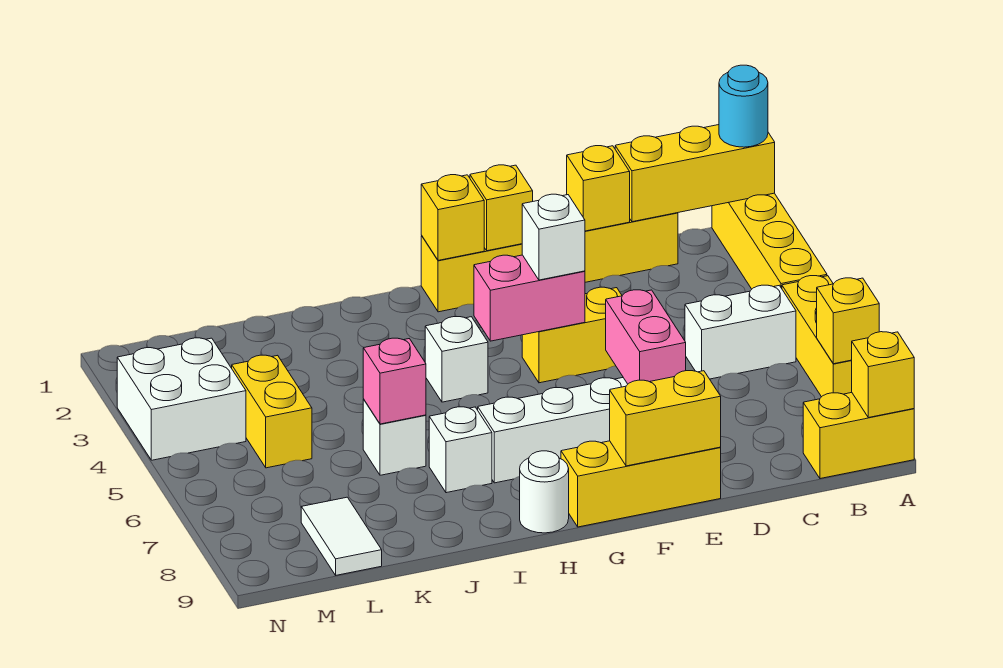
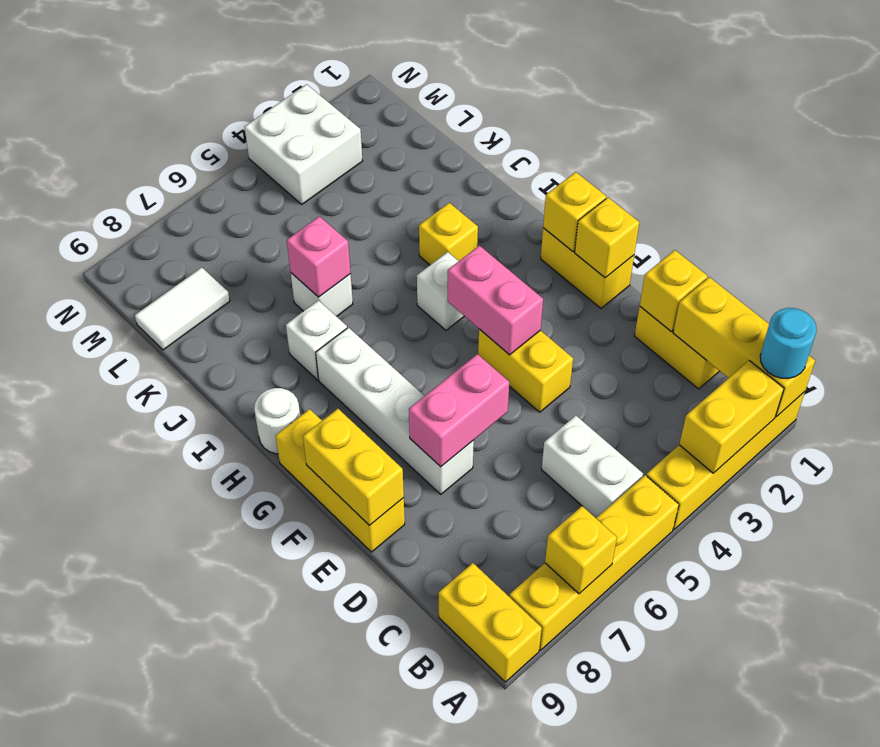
yellow 1x3 brick [782,276,852,397] -> yellow 1x4 brick [509,475,679,650]
yellow 1x1 brick [851,332,914,418] -> yellow 1x1 brick moved to [419,203,478,265]
white 1x1 brick [522,194,585,280] -> none
yellow 1x2 brick [232,355,312,468] -> yellow 1x2 brick moved to [679,361,784,473]

